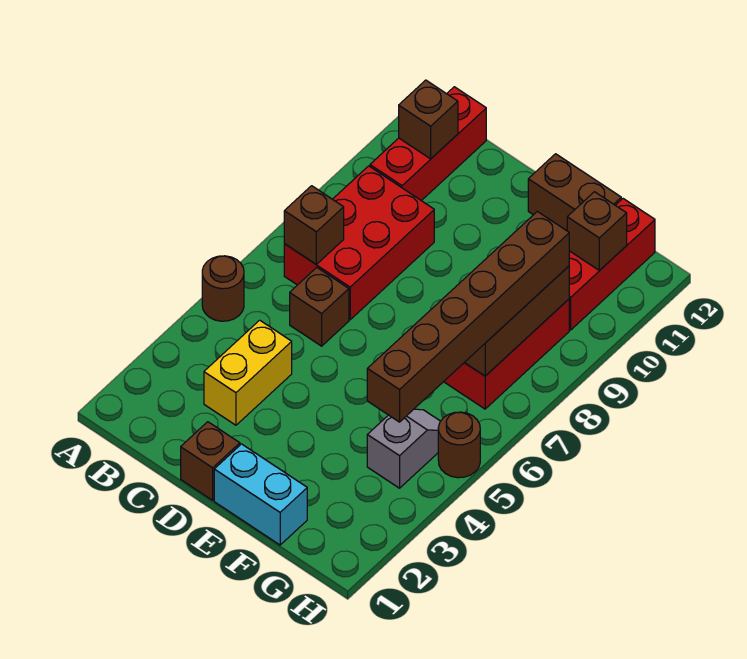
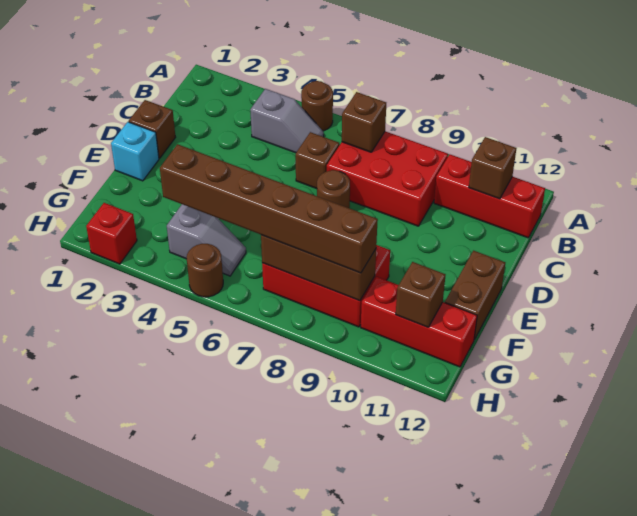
none -> grey 1x2 slope [250,89,324,153]
yellow 1x2 brick [204,320,292,425] -> none
none -> brown 1x1 round brick [317,170,350,208]
cyan 1x2 brick [214,444,307,545] -> cyan 1x1 brick [111,122,159,181]
none -> red 1x1 brick [86,203,137,264]

